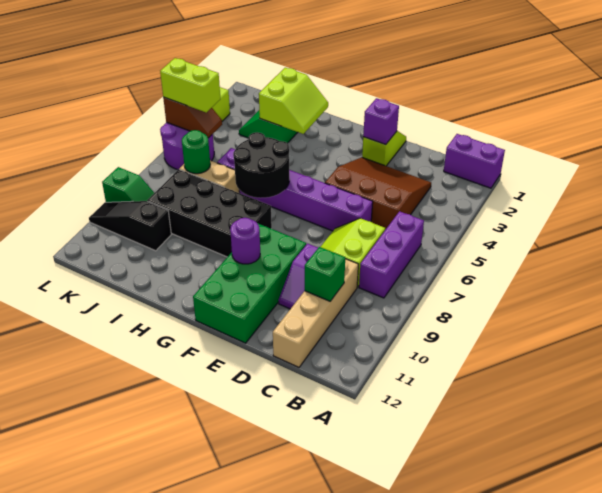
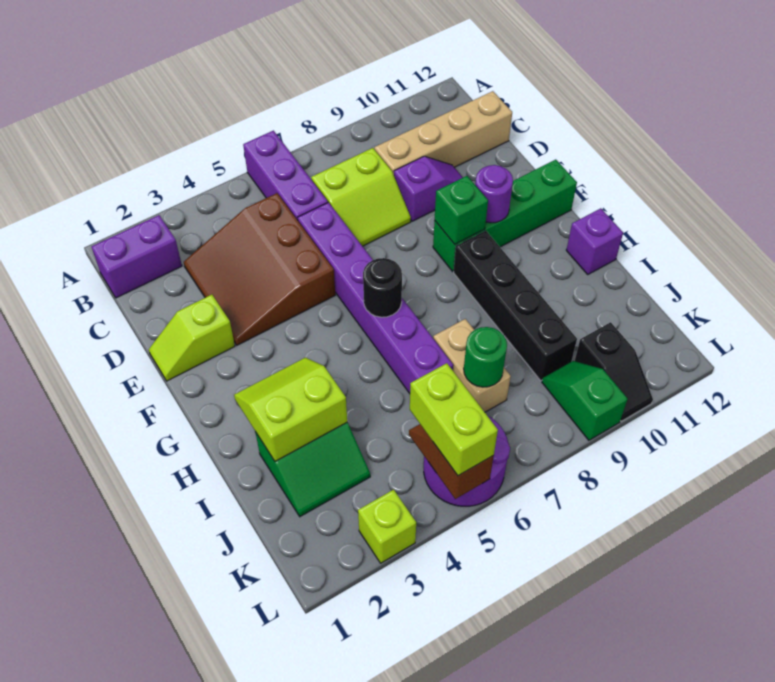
purple 1x2 brick [444,134,505,188] -> purple 1x2 brick turned to [92,215,182,298]
purple 1x3 brick [359,211,424,298] -> purple 1x3 brick turned to [243,131,328,220]
green 1x1 brick [305,247,345,301] -> green 1x1 brick moved to [435,176,488,244]
purple 1x1 brick [363,98,399,145] -> purple 1x1 brick moved to [566,208,623,274]
green 2x4 brick [193,224,306,343] -> green 1x4 brick [433,160,577,271]
black 2x2 round brick [233,132,289,198] -> black 1x1 round brick [363,258,402,317]
black 2x4 brick [147,169,272,257] -> black 1x4 brick [454,231,577,381]
black 1x3 slope [89,201,171,251] -> black 1x2 slope [575,322,653,421]

